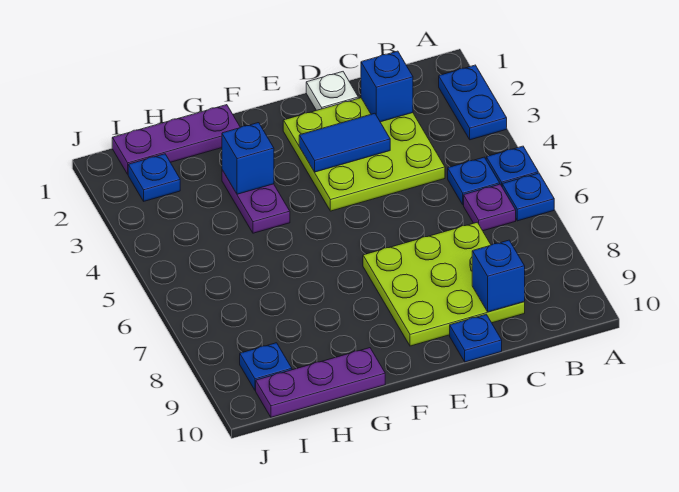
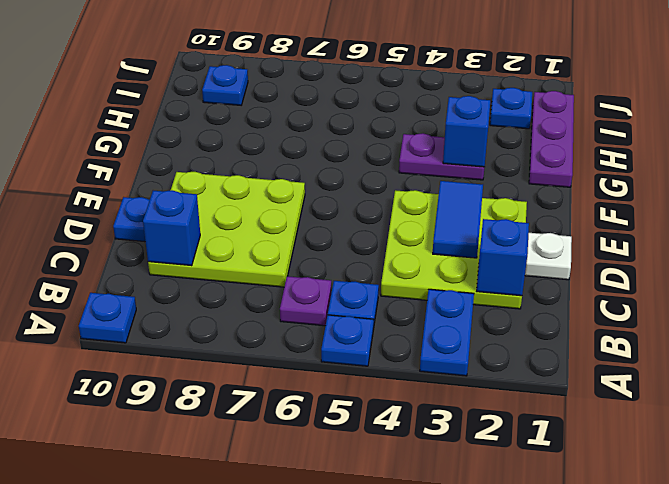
blue 1x2 plate [439,65,507,140] -> blue 1x2 plate turned to [420,289,474,376]
blue 1x1 plate [502,173,554,221] -> blue 1x1 plate moved to [79,293,136,343]
purple 1x3 plate [256,348,385,417] -> none

